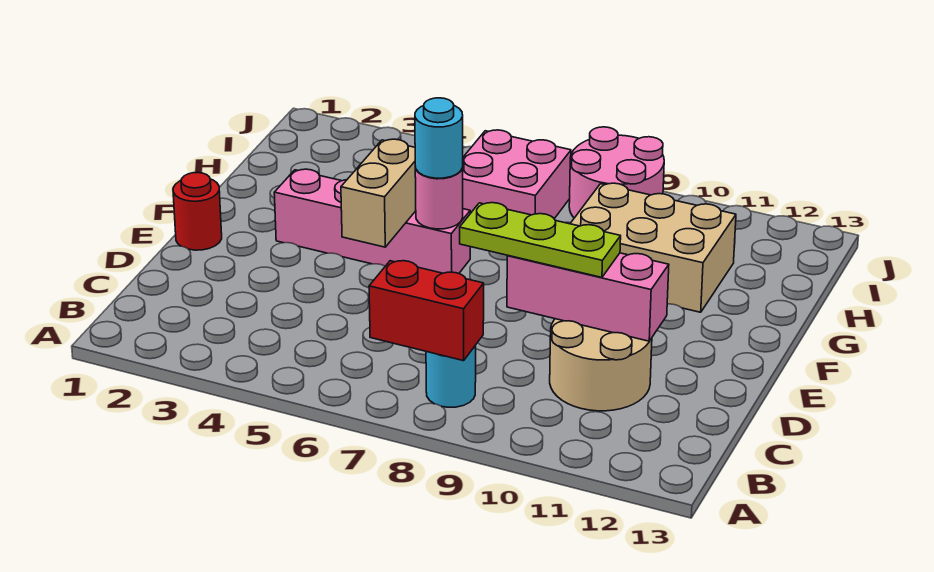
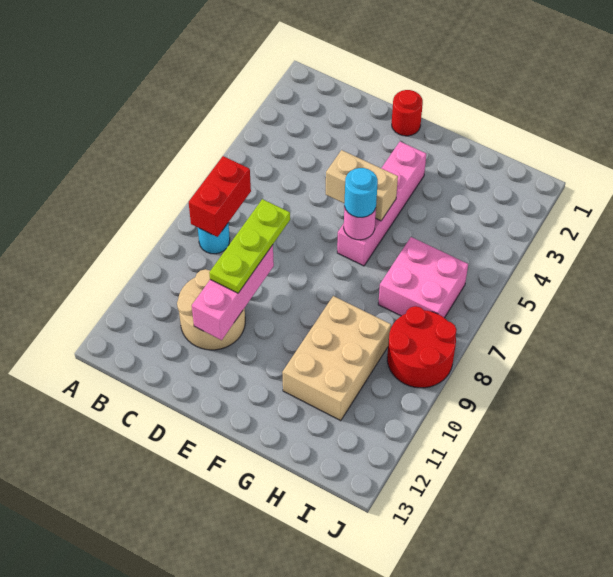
pink 2x2 round brick [569,127,664,218] -> red 2x2 round brick [387,306,456,388]

